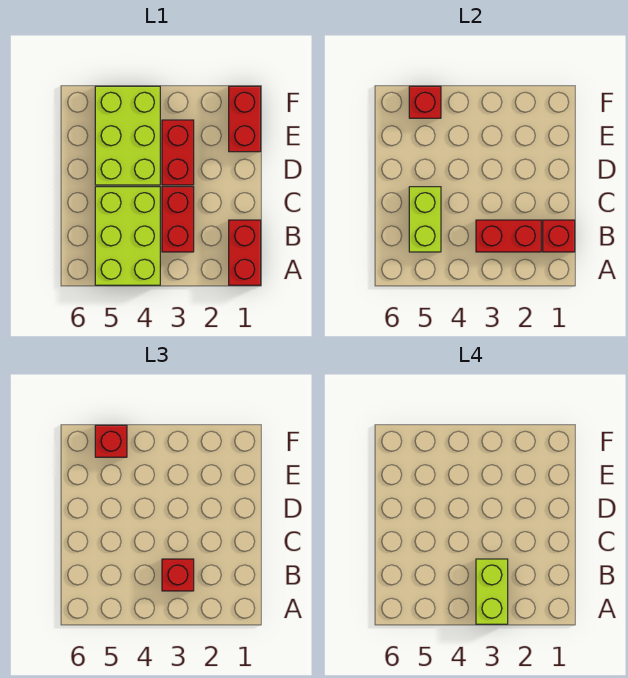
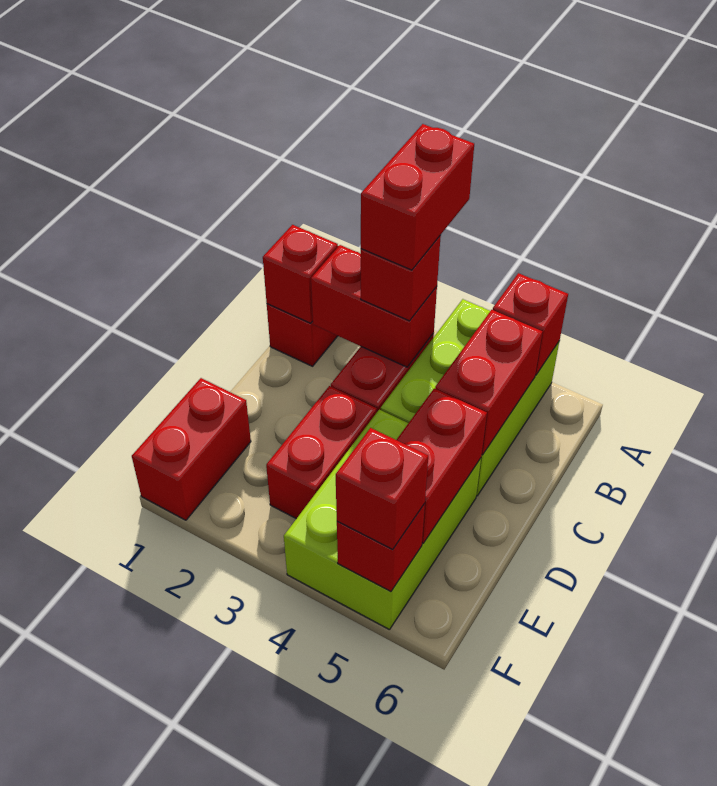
lime 1x2 brick [476,559,508,624] -> red 1x2 brick [361,124,474,270]
none -> red 1x1 brick [493,273,568,375]
lime 1x2 brick [409,187,441,252] -> red 1x2 brick [435,310,543,455]
none -> red 1x2 brick [397,388,487,543]

